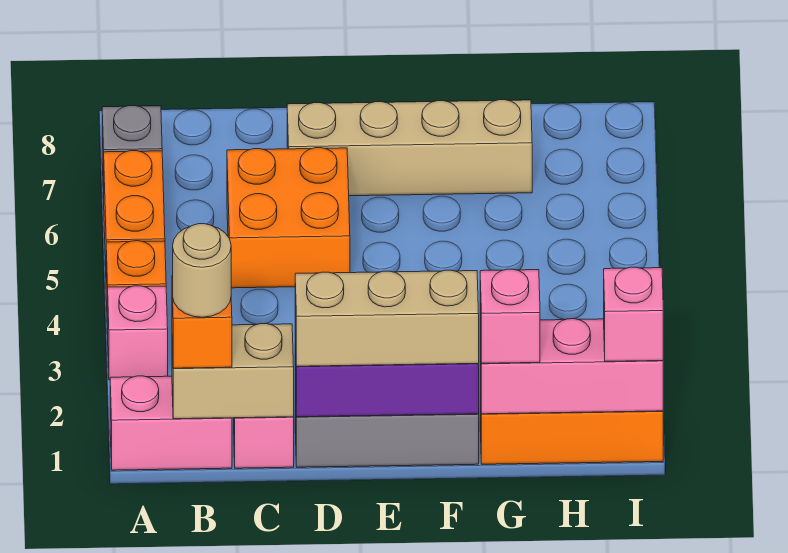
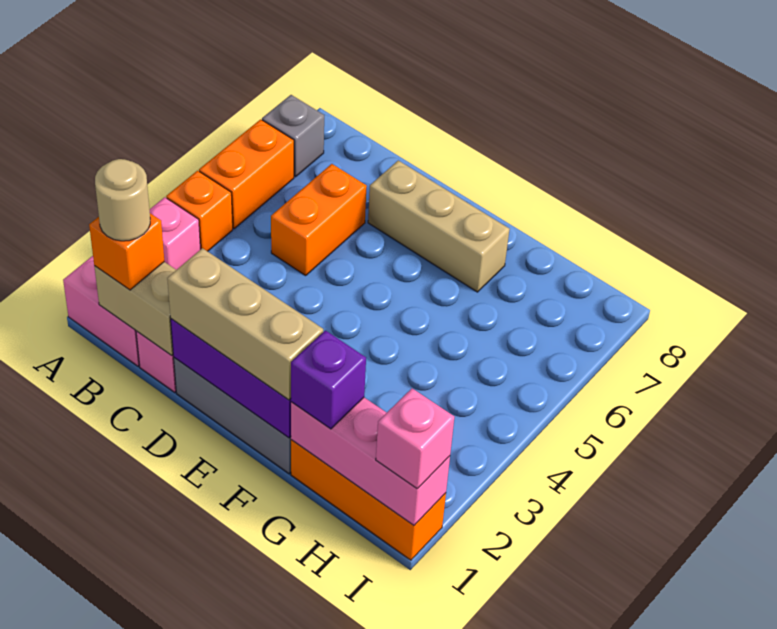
orange 2x2 brick [227,148,350,288] -> orange 1x2 brick [271,164,367,276]
tan 1x4 brick [287,100,532,196] -> tan 1x3 brick [368,161,510,292]
pink 1x1 brick [480,269,540,363] -> purple 1x1 brick [291,331,366,429]

